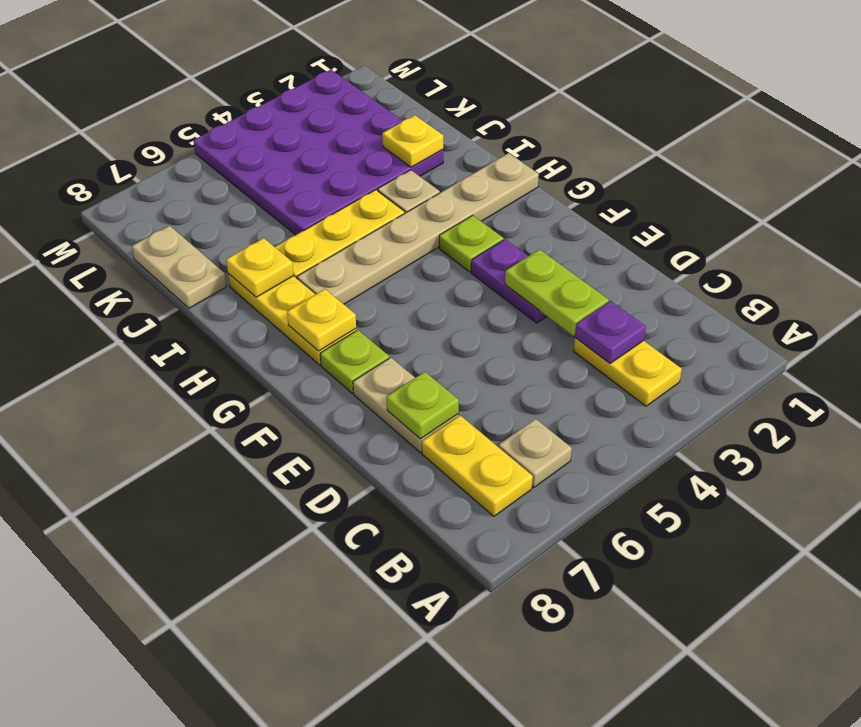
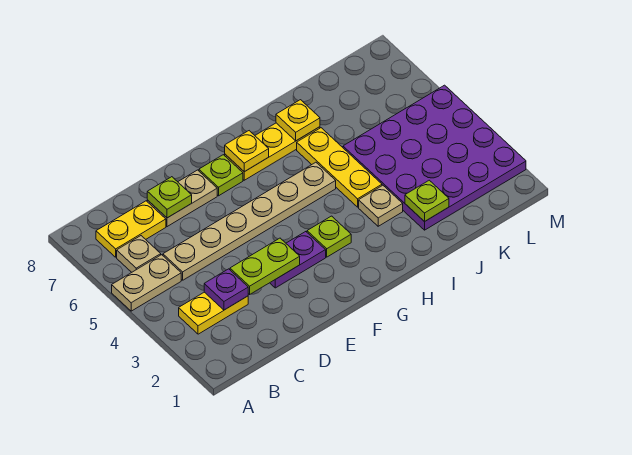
tan 1x6 plate [297,153,539,304] -> tan 1x6 plate turned to [163,162,336,280]
yellow 1x1 plate [382,115,443,167] -> lime 1x1 plate [405,180,449,222]
tan 1x2 plate [132,226,227,308] -> tan 1x2 plate moved to [112,255,181,311]

